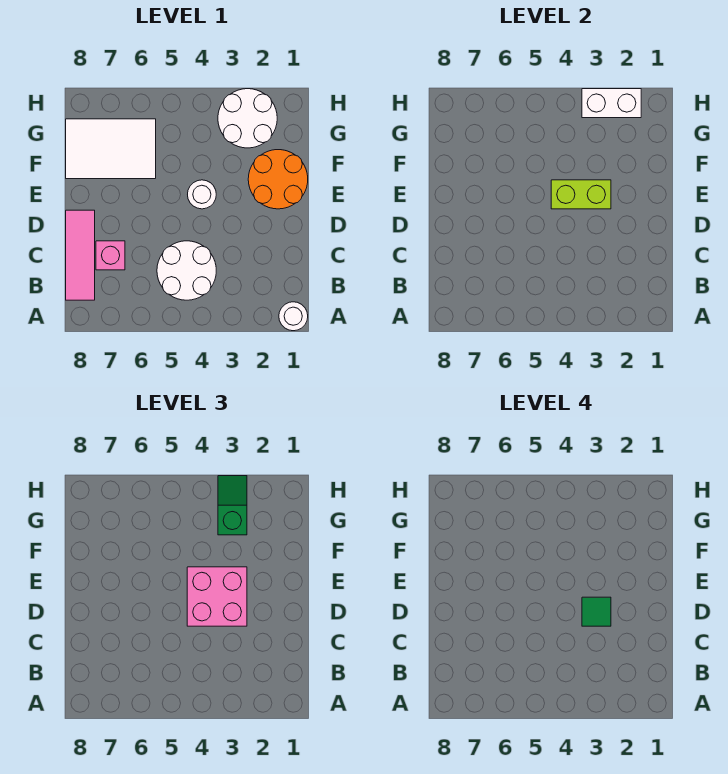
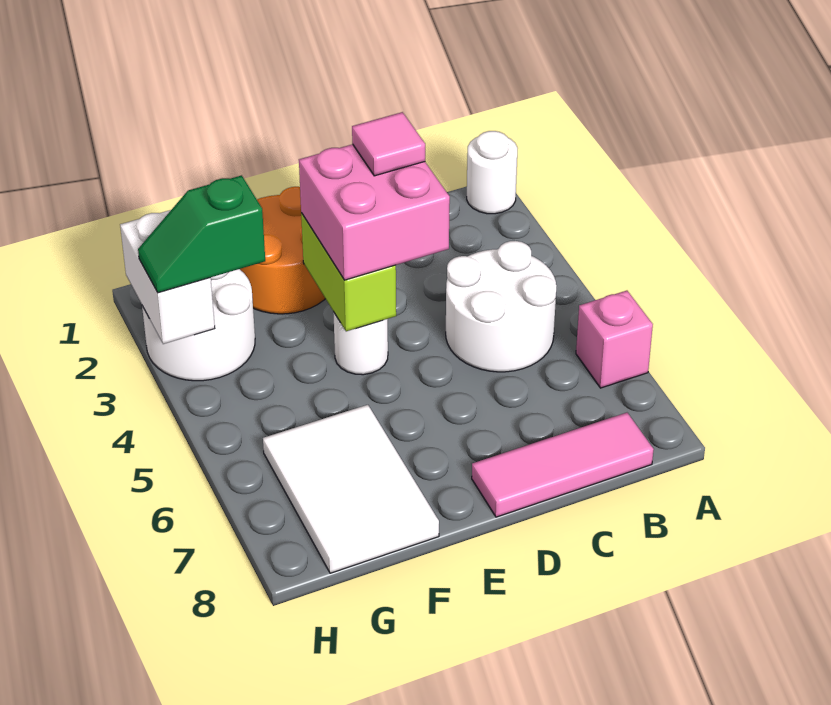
pink 1x1 brick [96,241,125,270] -> pink 1x1 brick moved to [576,291,653,388]
green 1x1 tile [582,597,611,626] -> pink 1x1 tile [352,112,425,176]

